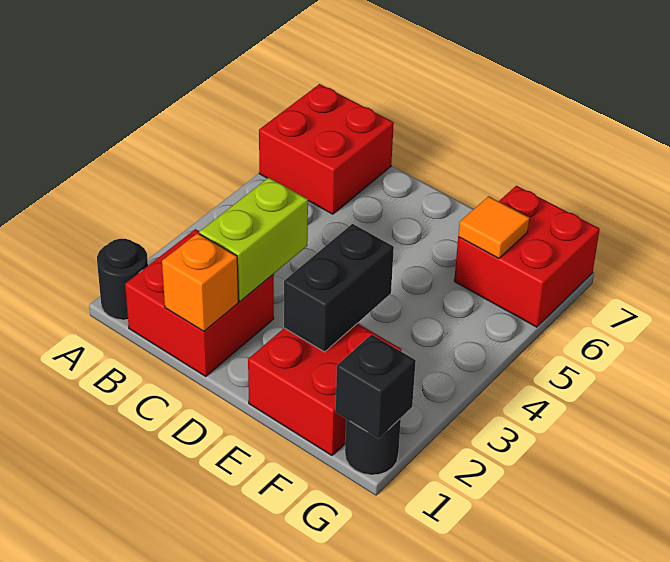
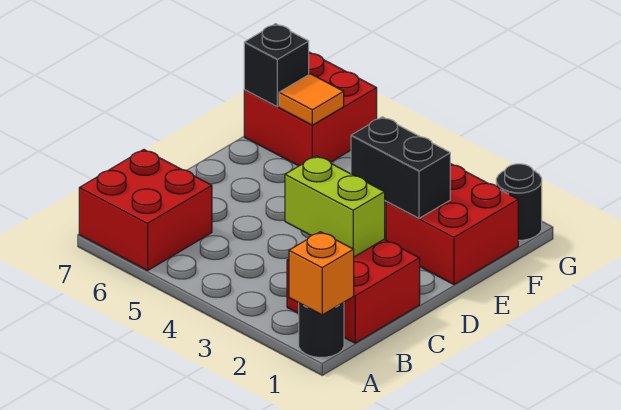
orange 1x1 brick [162,233,238,331] -> orange 1x1 brick moved to [289,232,354,315]
black 1x1 brick [335,334,416,439] -> black 1x1 brick moved to [244,24,309,107]

